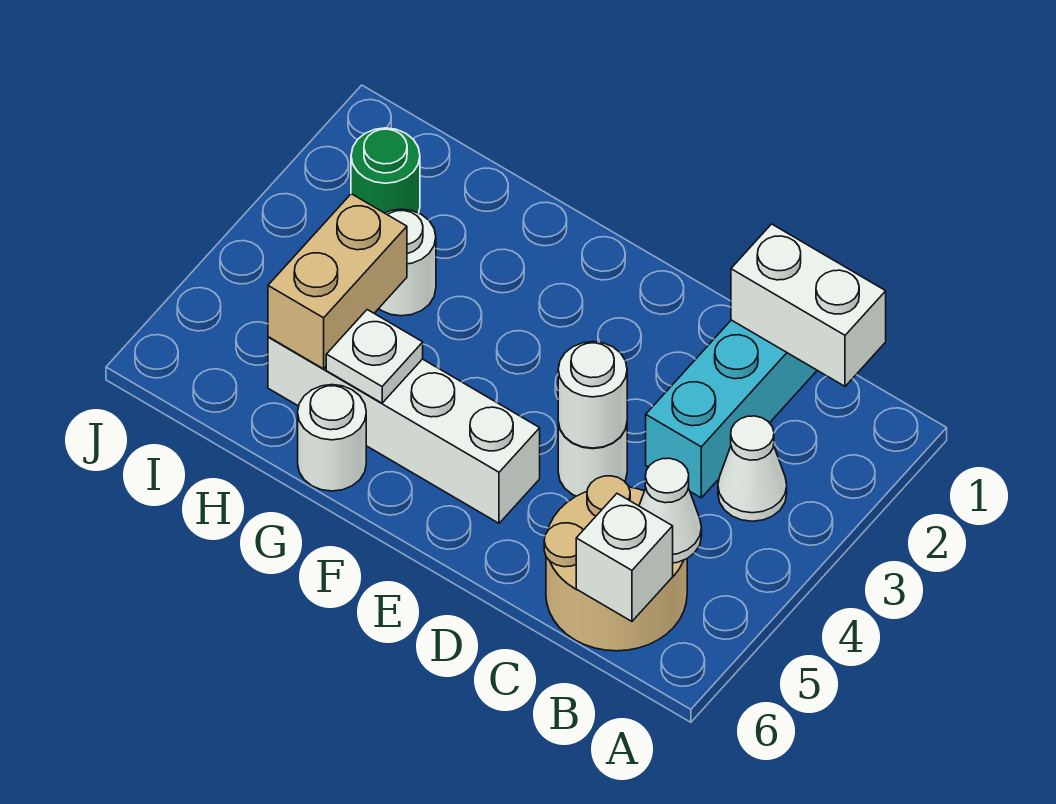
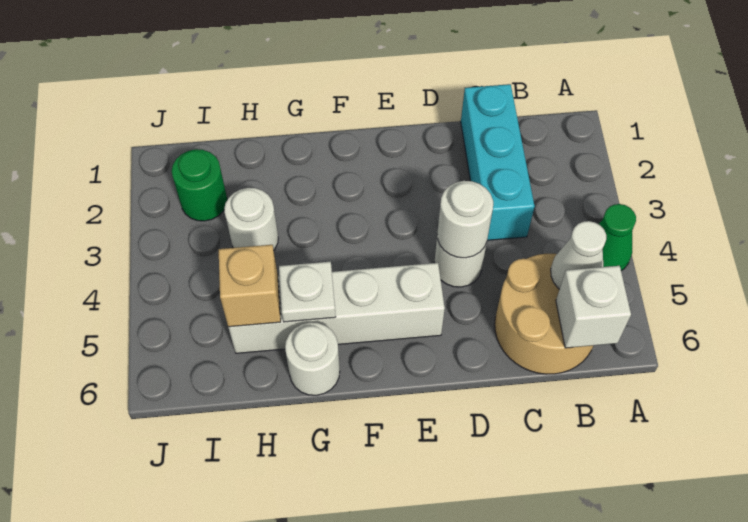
none -> green 1x1 cone [599,204,636,271]
white 1x2 brick [731,224,886,386] -> none
white 1x1 cone [718,416,787,521] -> none
tan 1x2 brick [268,194,407,369] -> tan 1x1 brick [219,245,281,327]

